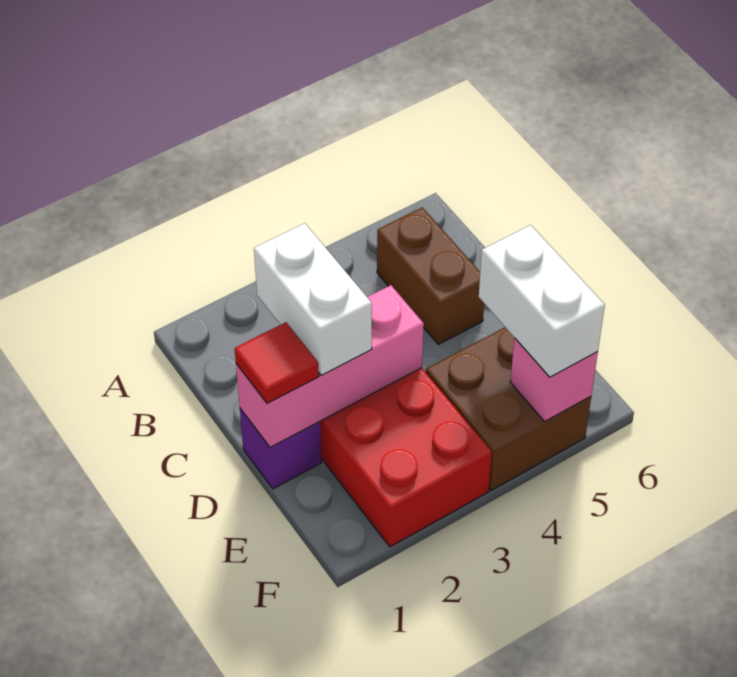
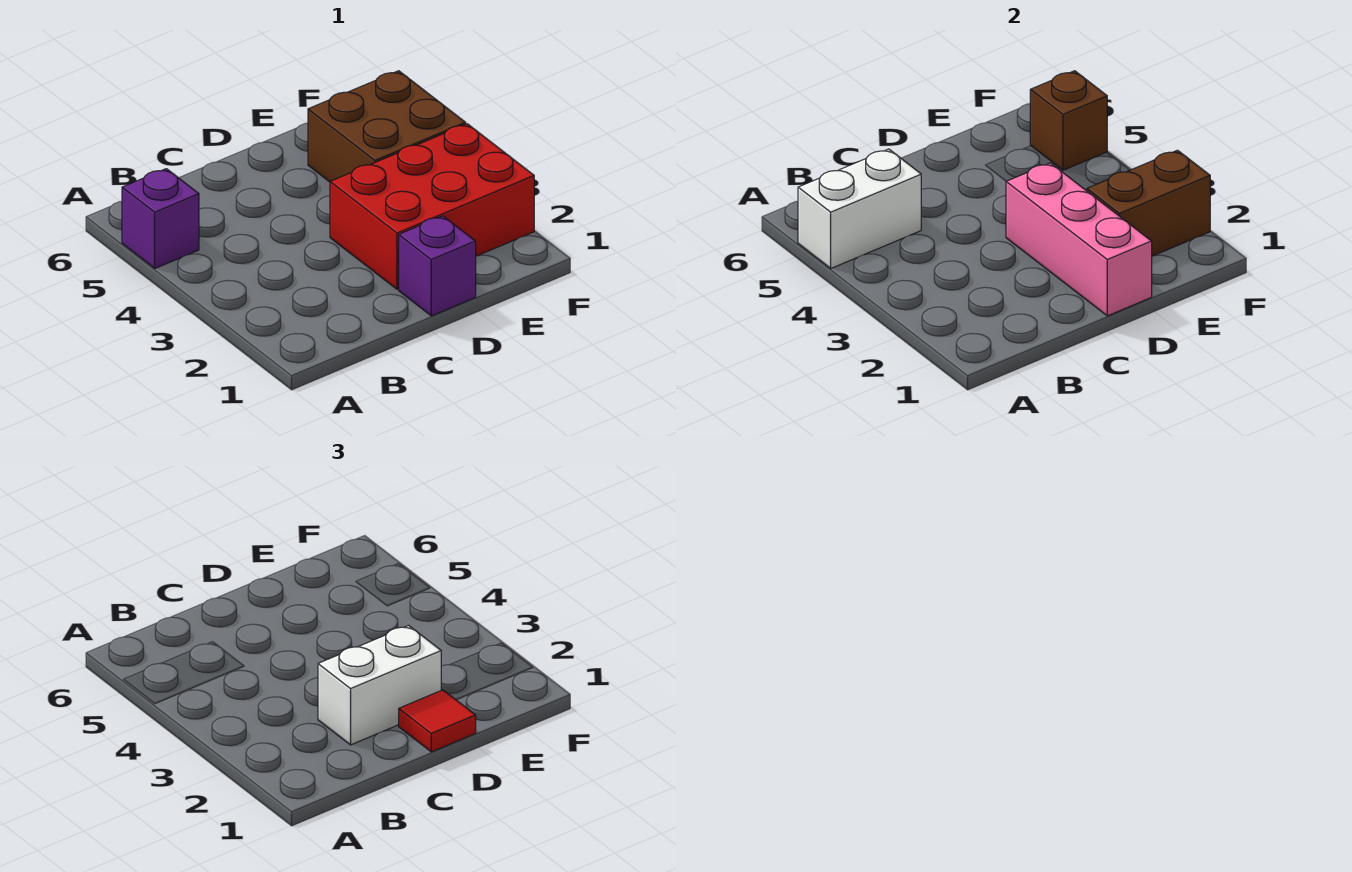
none -> purple 1x1 brick [122,169,199,268]
brown 1x2 brick [377,207,484,344] -> brown 1x2 brick moved to [1087,150,1210,256]
white 1x2 brick [479,225,605,377] -> white 1x2 brick moved to [798,149,921,268]
pink 1x1 brick [510,338,598,421] -> brown 1x1 brick [1030,71,1107,170]

